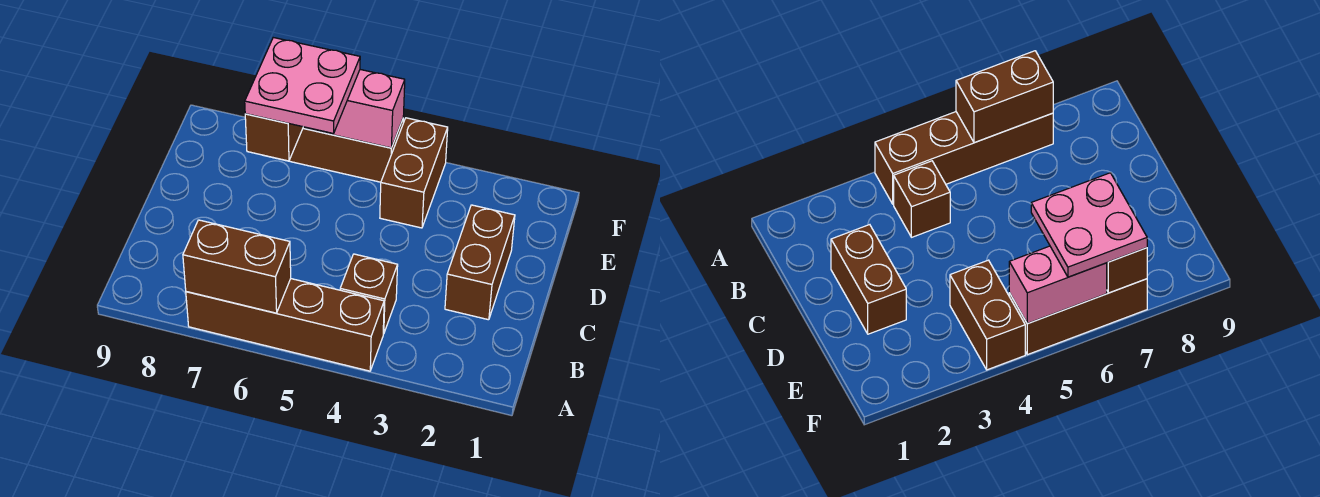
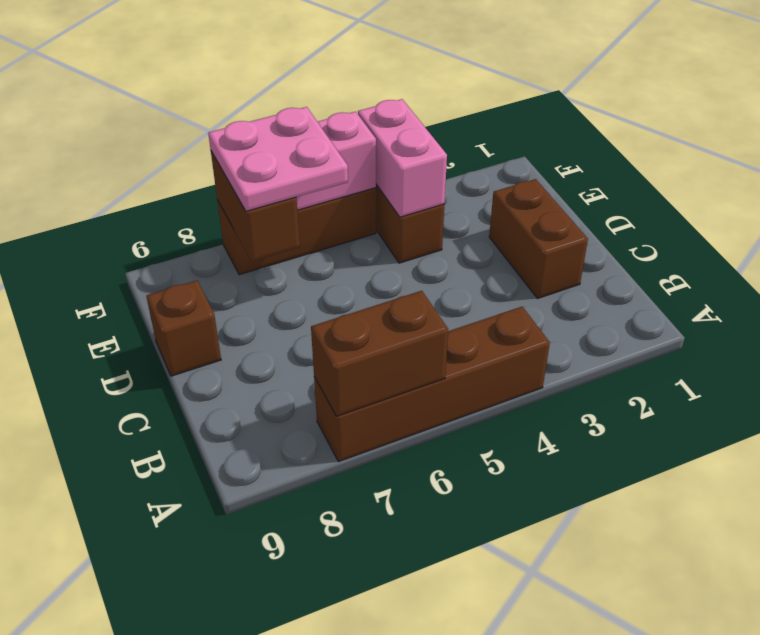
brown 1x1 brick [340,254,398,334] -> brown 1x1 brick moved to [146,280,221,376]
none -> pink 1x2 brick [358,99,447,217]

